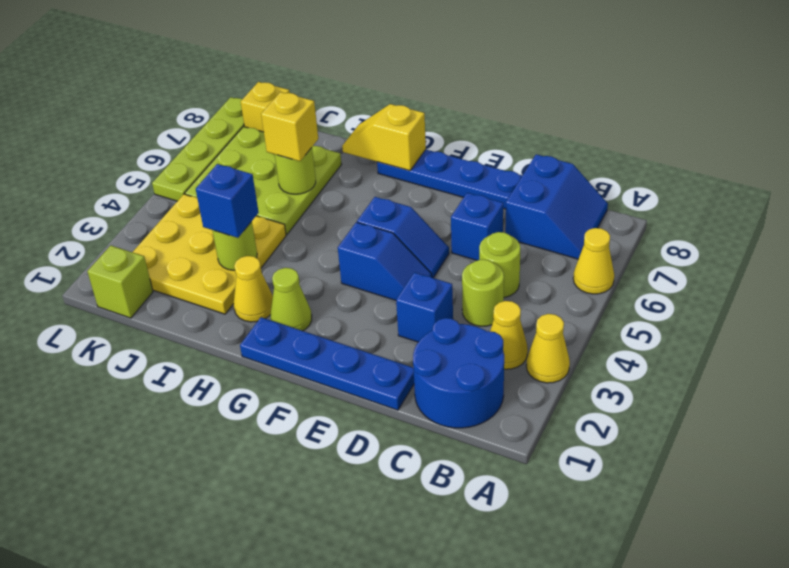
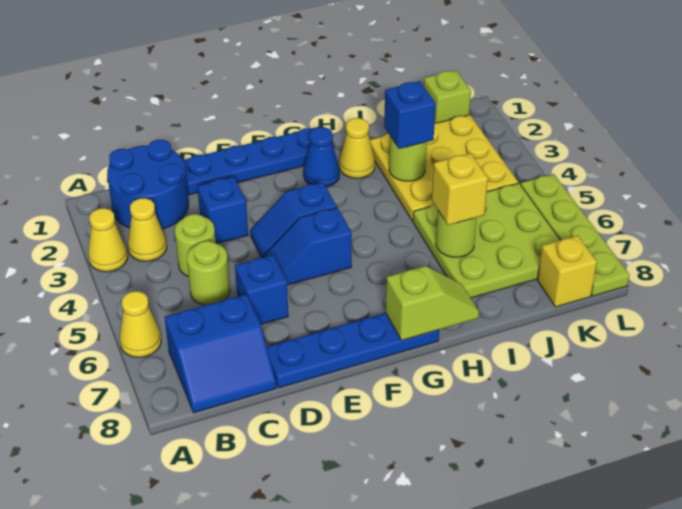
blue 2x2 slope [505,154,608,259] -> blue 2x2 slope turned to [165,294,276,413]
lime 1x1 cone [270,268,312,331] -> blue 1x1 cone [303,127,340,187]
yellow 1x2 slope [342,104,426,171] -> lime 1x2 slope [386,266,479,341]

